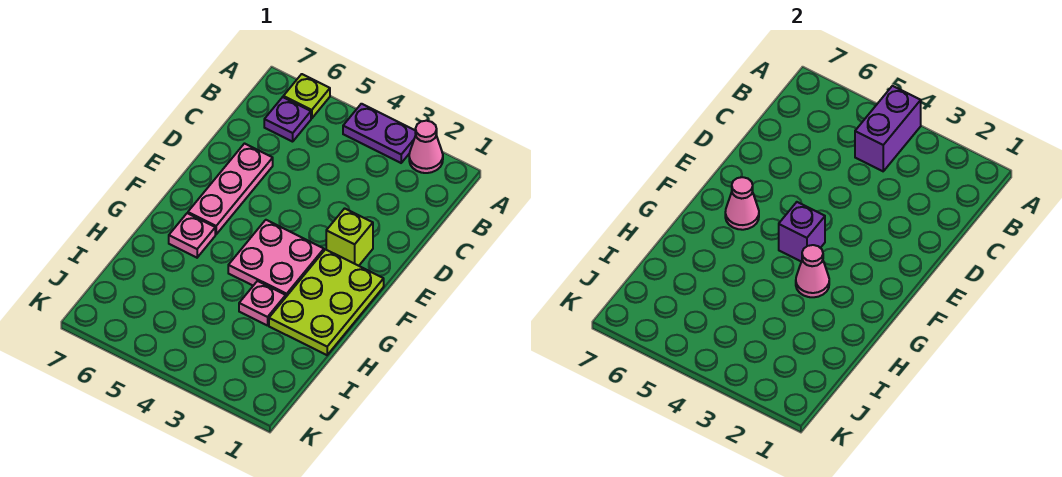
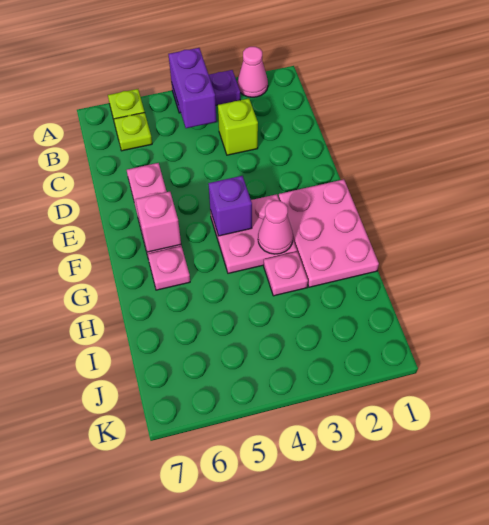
purple 1x1 plate [264,97,311,142] -> lime 1x1 plate [114,113,152,151]
lime 1x1 brick [326,208,373,266] -> lime 1x1 brick moved to [218,99,258,155]
lime 2x3 plate [269,250,384,355] -> pink 2x3 plate [279,179,379,287]
pink 1x1 cone [725,177,759,230] -> pink 1x1 brick [135,192,181,252]

